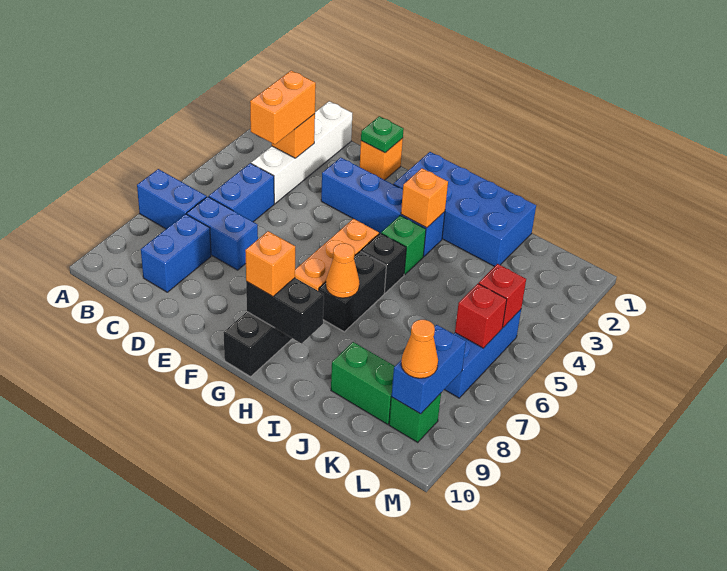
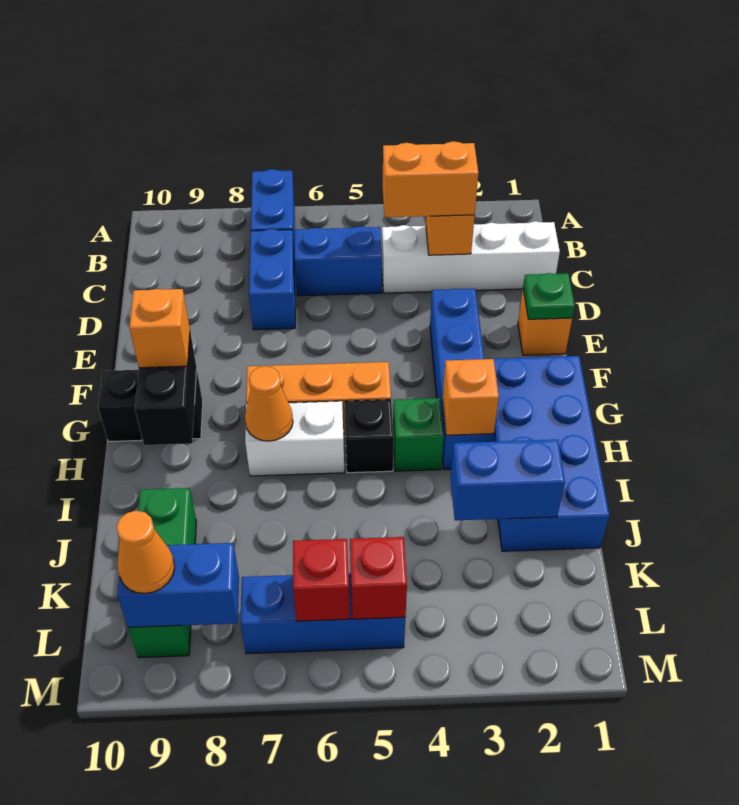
blue 1x2 brick [141,214,211,292] -> blue 1x2 brick moved to [451,440,565,520]
black 1x2 brick [319,251,386,332] -> white 1x2 brick [245,401,344,476]

